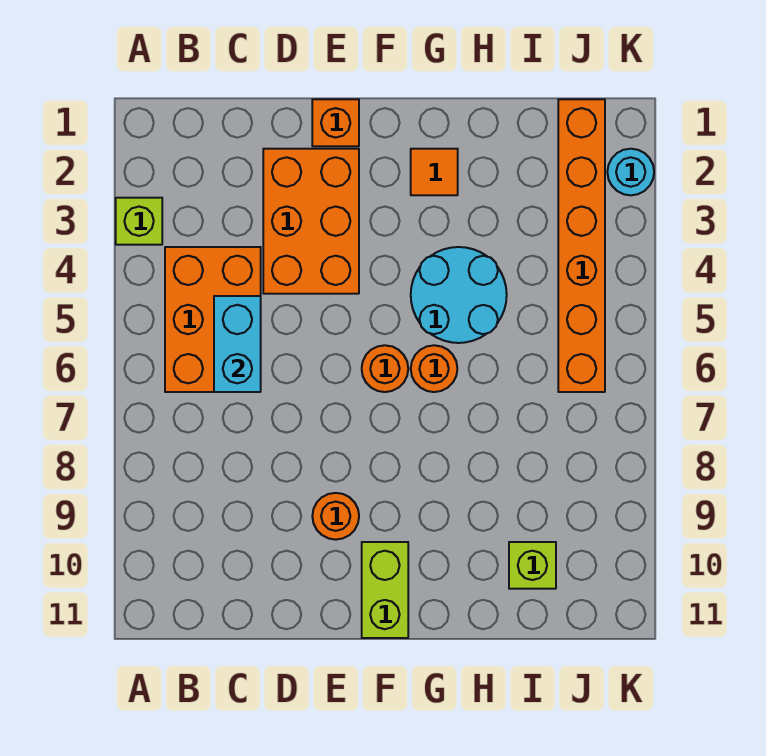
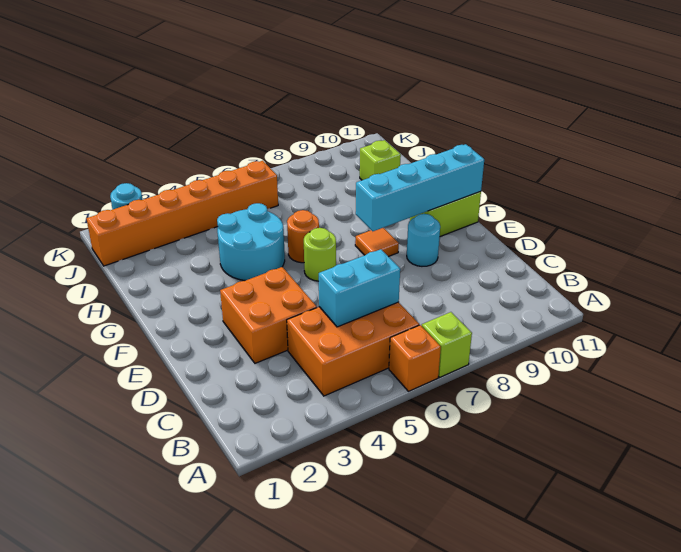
lime 1x1 brick [116,198,162,245] -> lime 1x1 brick moved to [422,312,472,377]
orange 2x3 brick [263,149,359,294] -> orange 2x2 brick [220,267,317,363]
orange 1x1 brick [312,99,359,146] -> orange 1x1 brick moved to [389,325,441,391]
orange 1x1 round brick [312,493,359,540] -> cyan 1x1 round brick [407,214,440,266]
orange 1x1 round brick [362,345,408,392] -> lime 1x1 round brick [304,228,336,281]
none -> cyan 1x4 brick [356,144,484,231]
orange 1x1 tile [411,149,458,195] -> orange 1x1 tile moved to [355,228,399,257]

